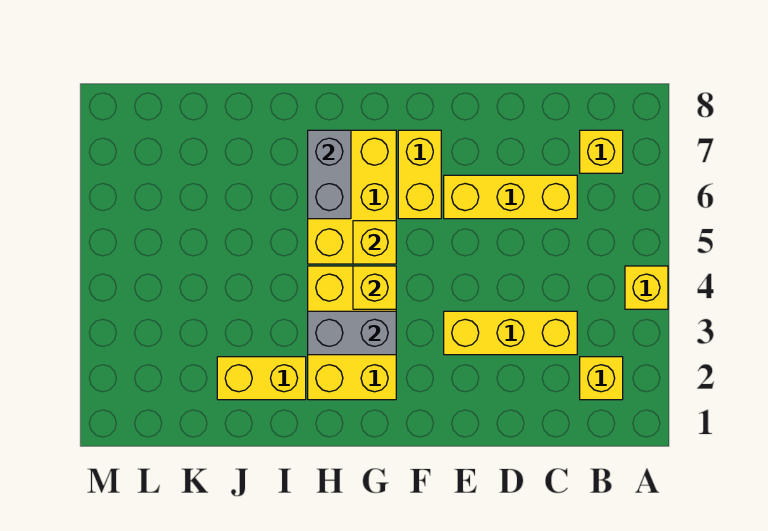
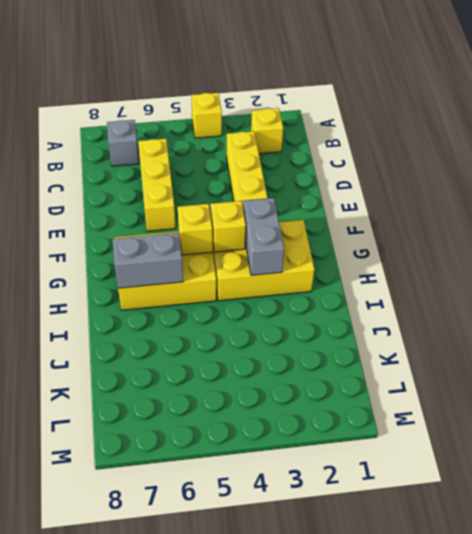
yellow 1x1 brick [580,130,623,173] -> grey 1x1 brick [107,120,139,166]
yellow 1x2 brick [398,130,441,219] -> none
yellow 1x2 brick [217,357,306,400] -> none

